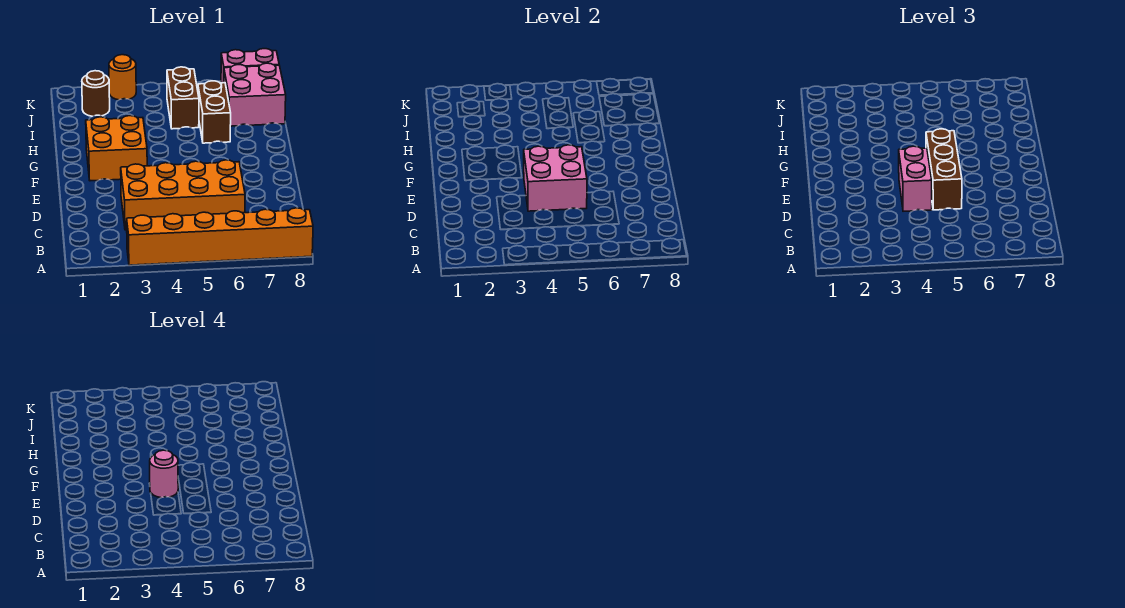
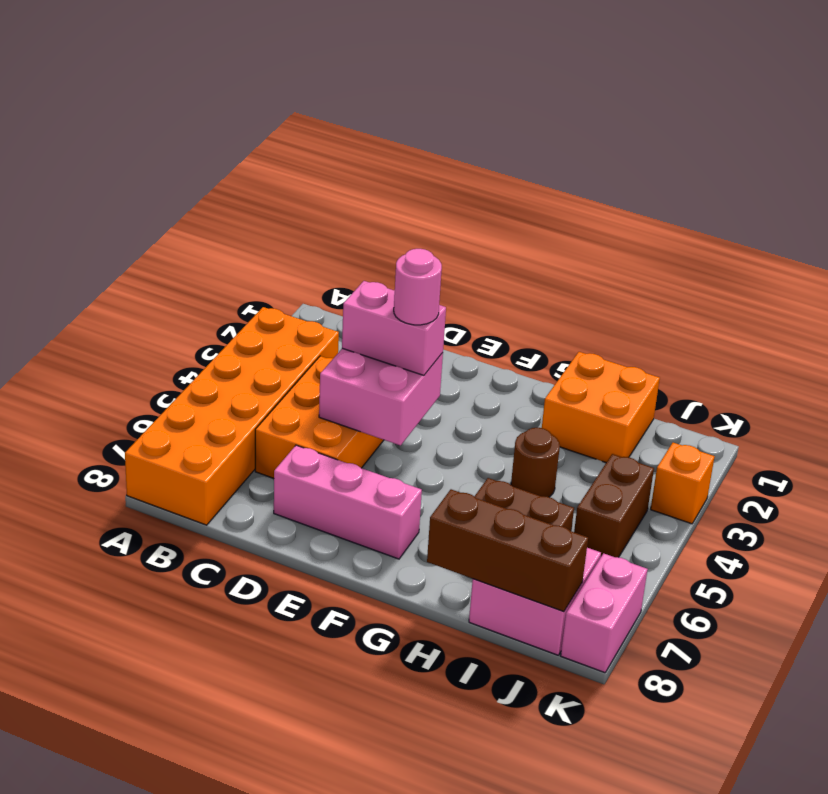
orange 1x6 brick [127,208,313,265] -> orange 2x6 brick [125,307,339,525]
orange 2x4 brick [121,160,245,230] -> orange 2x3 brick [255,356,384,478]
brown 1x3 brick [926,129,962,210] -> brown 1x3 brick moved to [427,489,588,612]
none -> pink 1x3 brick [274,445,422,559]
orange 2x2 brick [86,116,147,181] -> orange 2x2 brick moved to [542,352,660,463]
brown 1x2 brick [167,67,199,129] -> brown 1x2 brick turned to [574,454,654,557]
brown 1x1 round brick [82,71,110,116] -> brown 1x1 round brick moved to [511,428,560,497]
orange 1x1 round brick [109,55,136,100] -> orange 1x1 brick [651,443,715,524]

